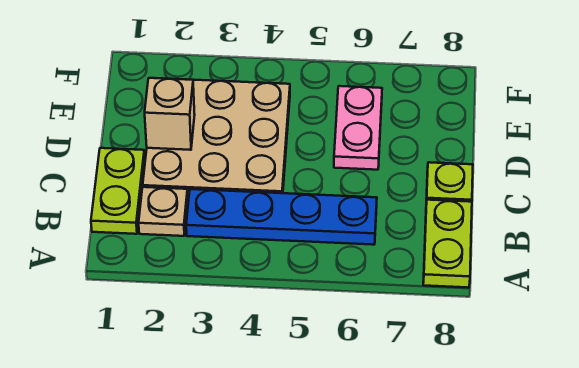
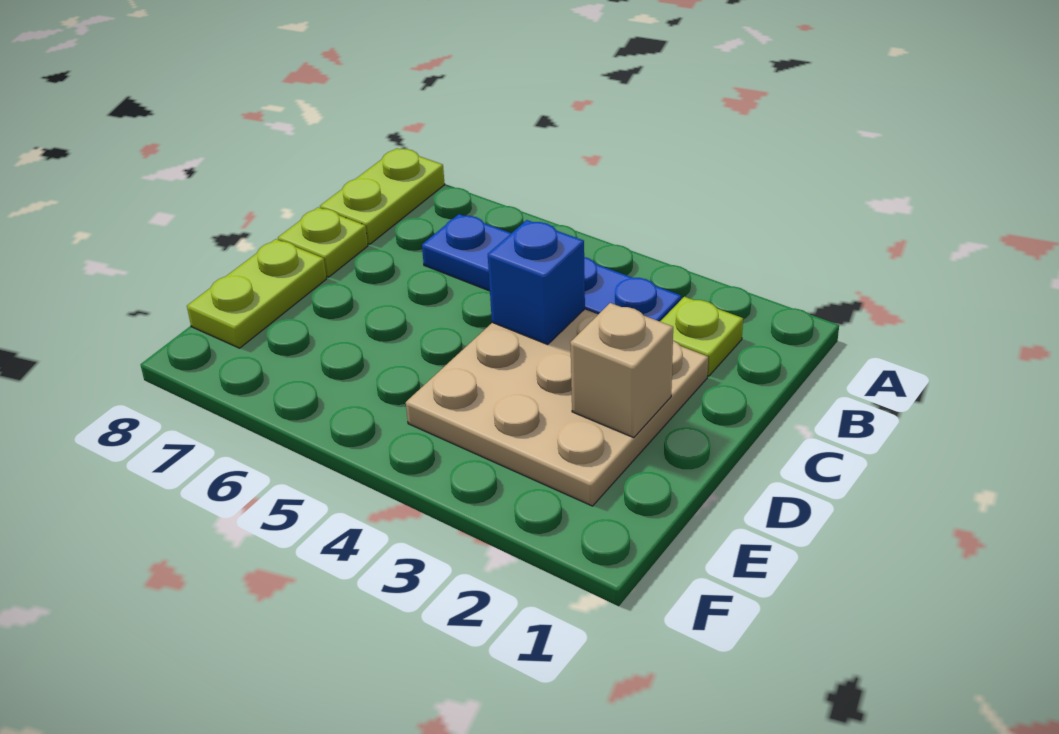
lime 1x2 plate [91,148,145,234] -> lime 1x2 plate moved to [187,239,327,348]
tan 1x1 plate [139,187,188,236] -> lime 1x1 plate [660,297,743,376]
none -> blue 1x1 brick [488,220,585,345]
pink 1x2 plate [334,86,382,170] -> none

